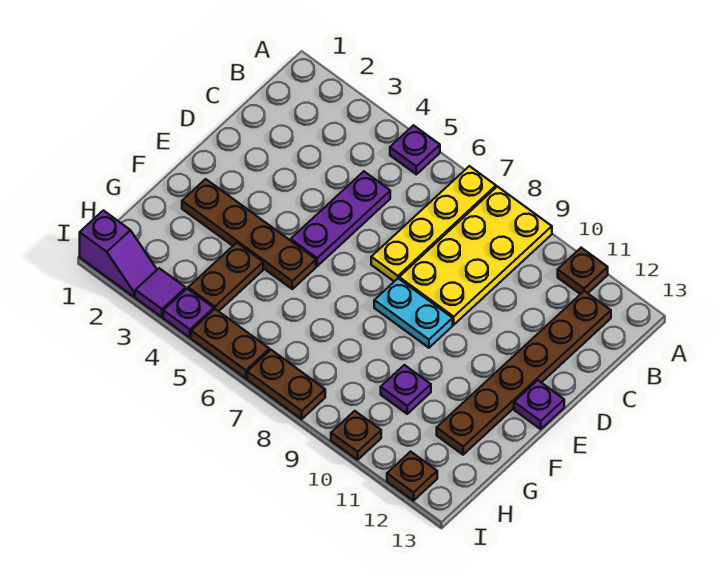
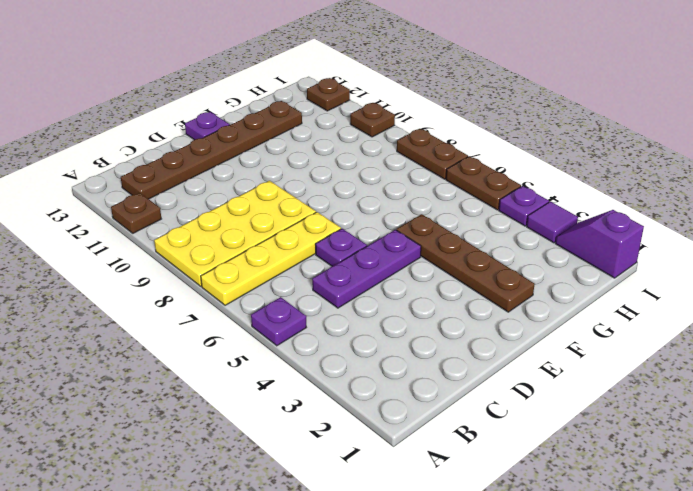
cyan 1x2 plate [374,278,453,348] -> none
brown 1x2 plate [188,243,263,311] -> none
purple 1x1 plate [381,365,431,414] -> purple 1x1 plate moved to [316,229,367,267]

